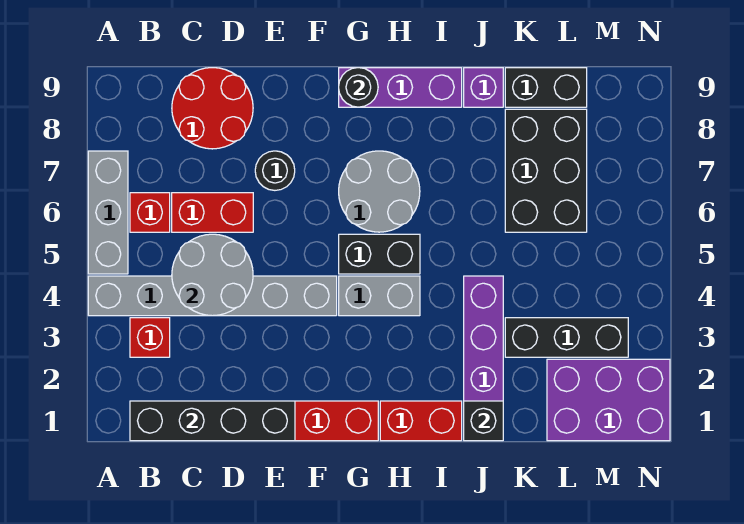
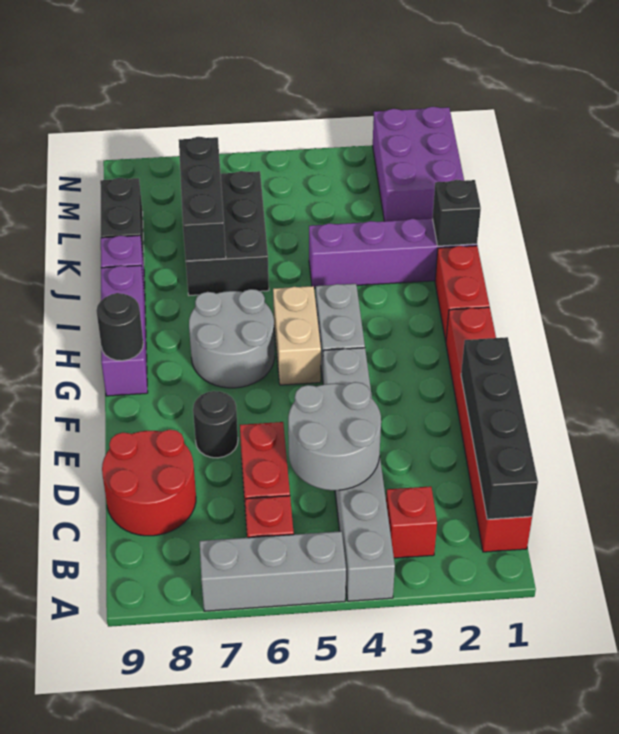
black 1x2 brick [339,234,420,274] -> tan 1x2 brick [273,286,321,385]
black 1x3 brick [505,318,628,357] -> black 1x3 brick moved to [179,137,226,261]
black 2x3 brick [505,109,587,232] -> black 2x3 brick turned to [186,171,269,295]

